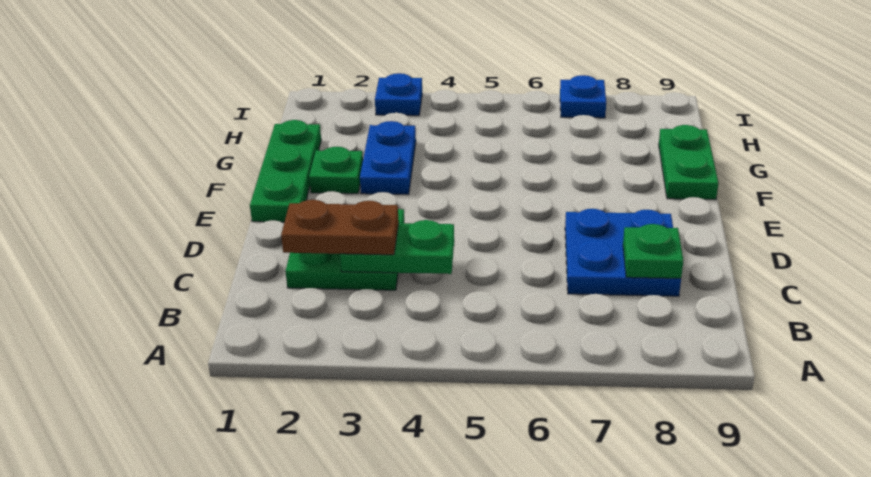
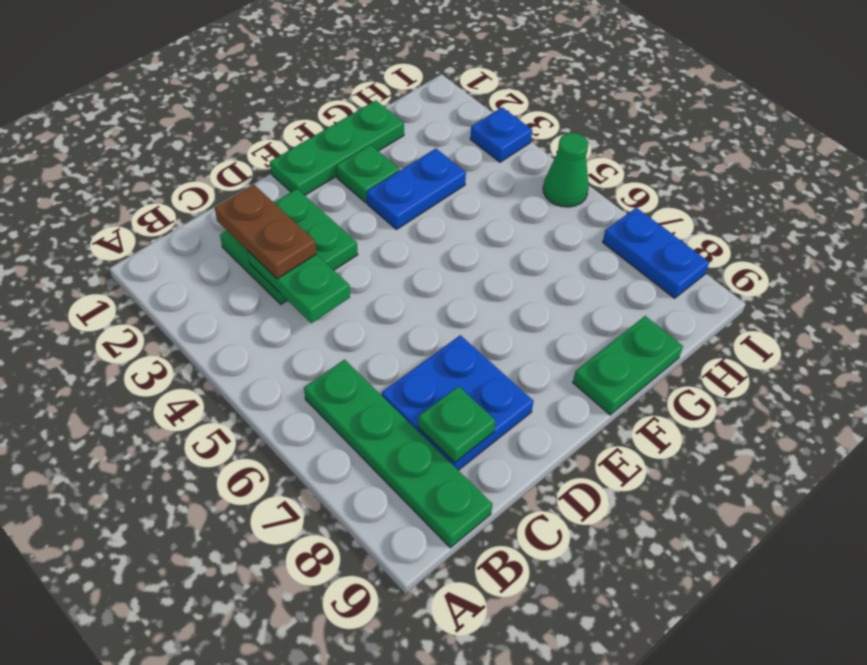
none -> green 1x4 plate [304,360,492,548]
none -> green 1x1 cone [543,133,589,207]
blue 1x1 plate [560,75,606,118] -> blue 1x2 plate [603,208,709,298]

